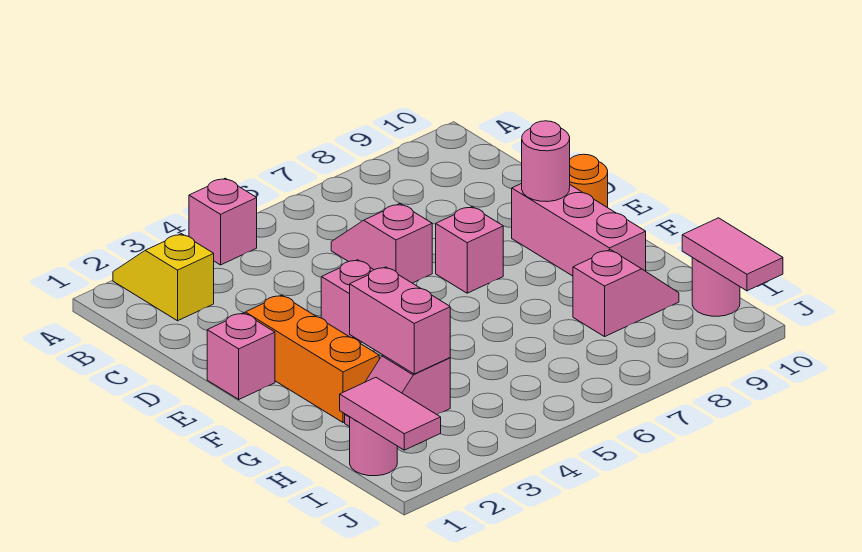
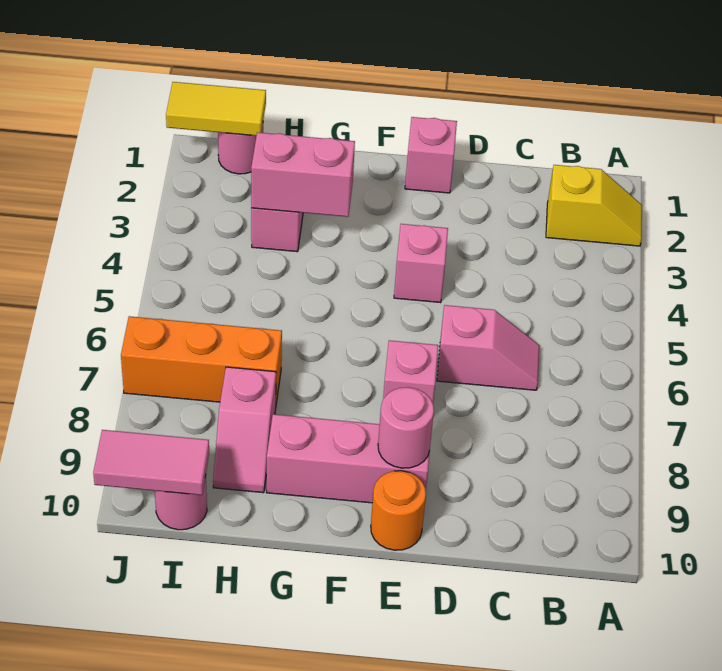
pink 1x1 brick [189,178,257,265] -> none
orange 1x3 brick [245,295,379,422] -> orange 1x3 brick moved to [121,316,282,403]
pink 1x2 tile [340,377,441,450] -> yellow 1x2 tile [166,82,266,136]

